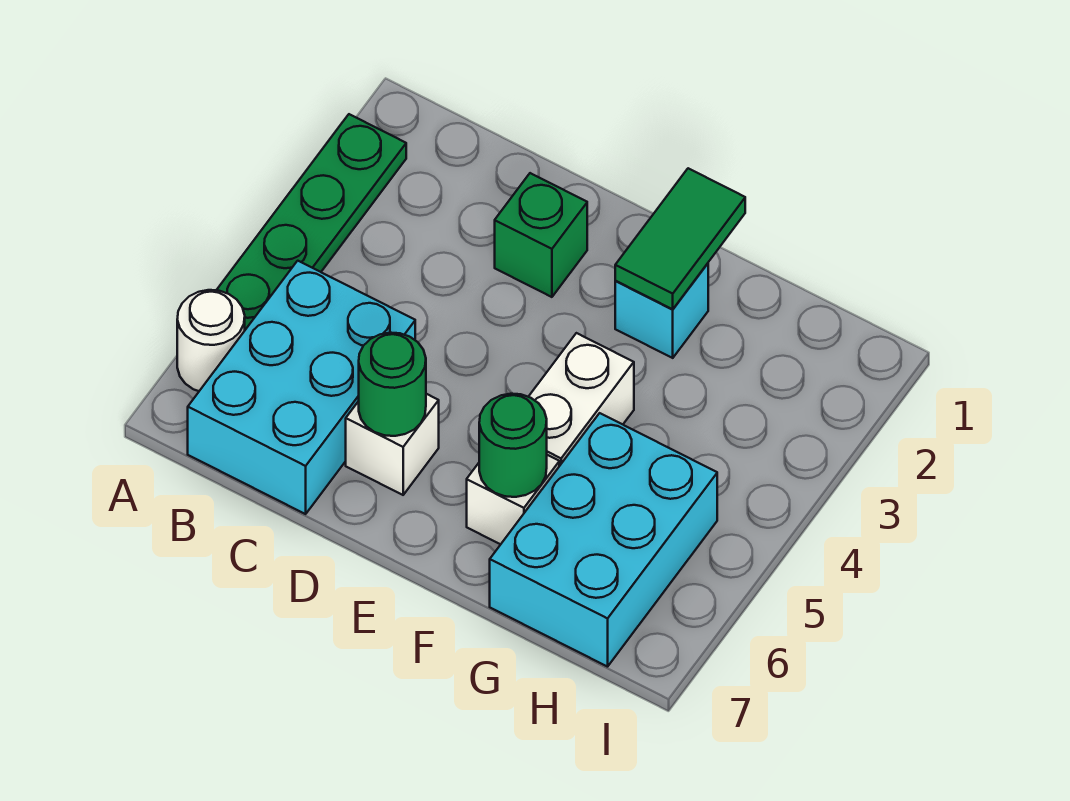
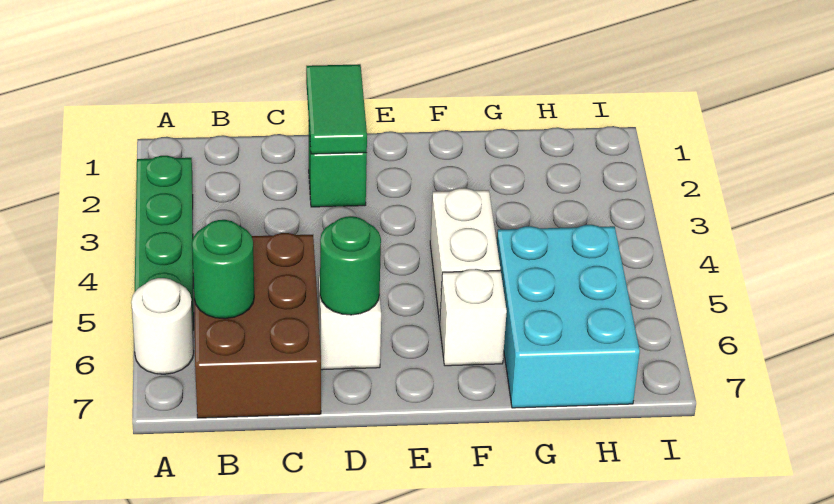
cyan 2x3 brick [188,261,415,514] -> brown 2x3 brick [194,233,321,418]
green 1x2 tile [615,168,745,309] -> green 1x2 tile moved to [306,64,367,154]
cyan 1x1 brick [615,263,708,358] -> none
green 1x1 round brick [479,394,547,497] -> green 1x1 round brick moved to [192,220,254,319]

